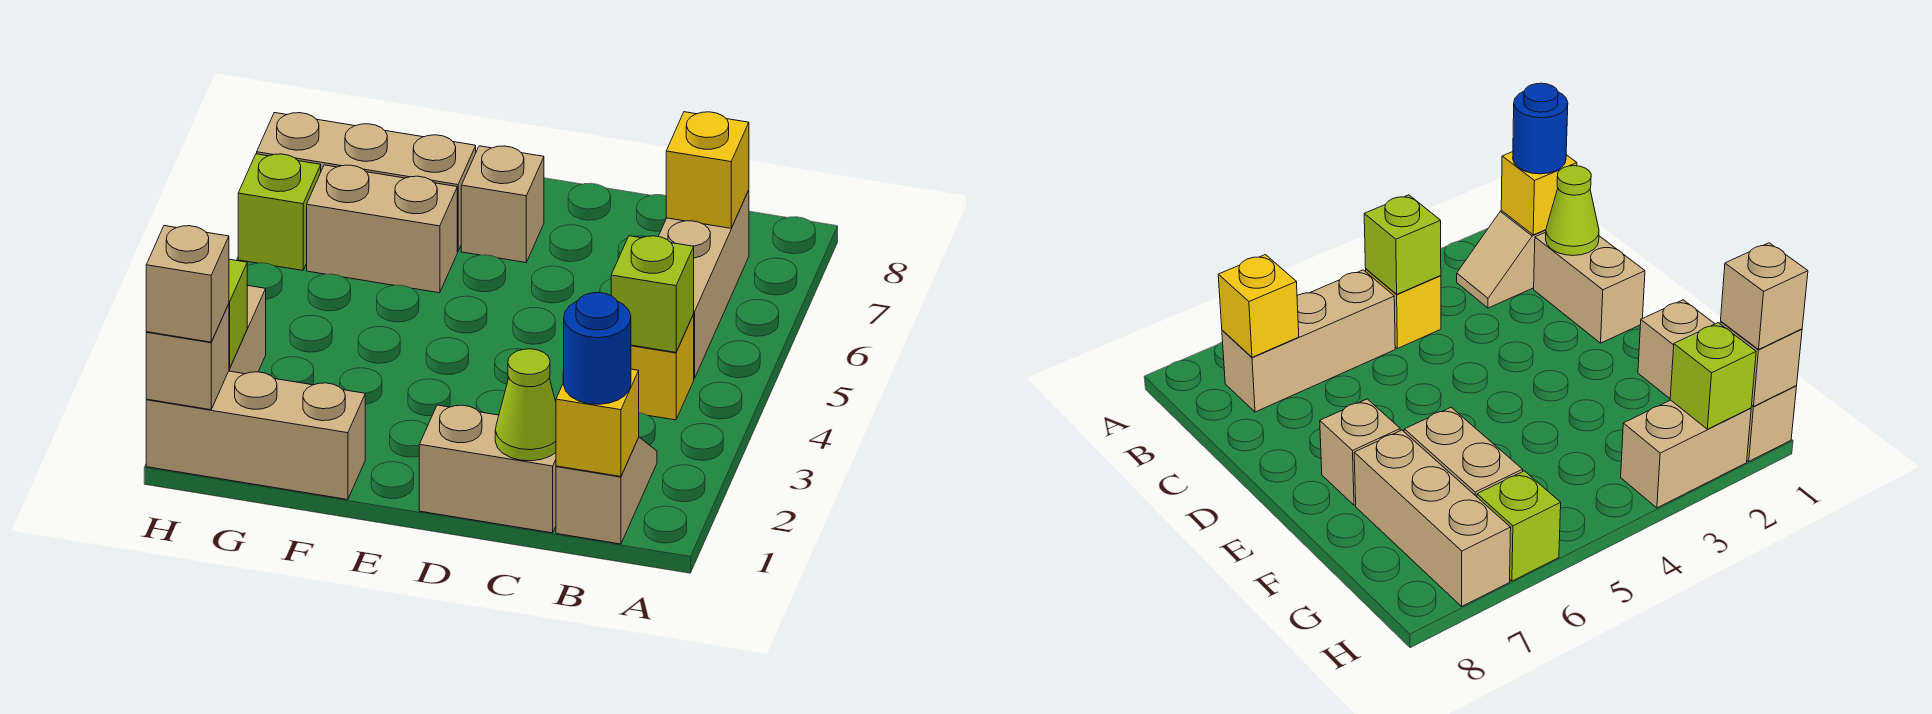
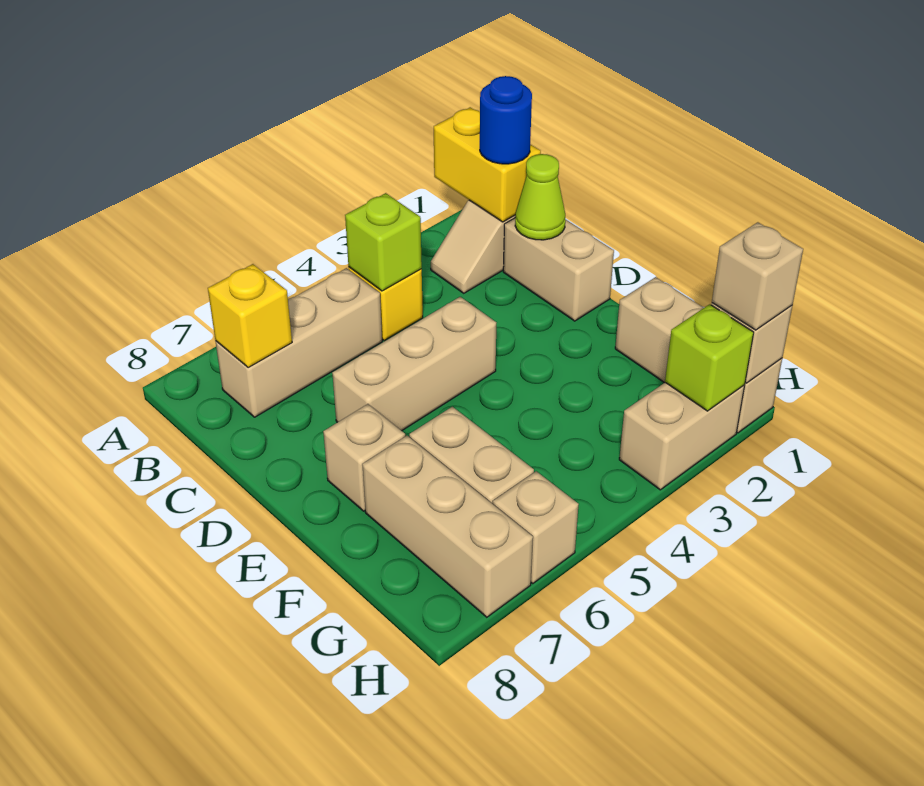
yellow 1x1 brick [556,369,639,477] -> yellow 1x2 brick [434,107,541,222]
none -> tan 1x3 brick [332,297,496,431]
lime 1x1 brick [238,154,321,270] -> tan 1x1 brick [493,471,579,583]

